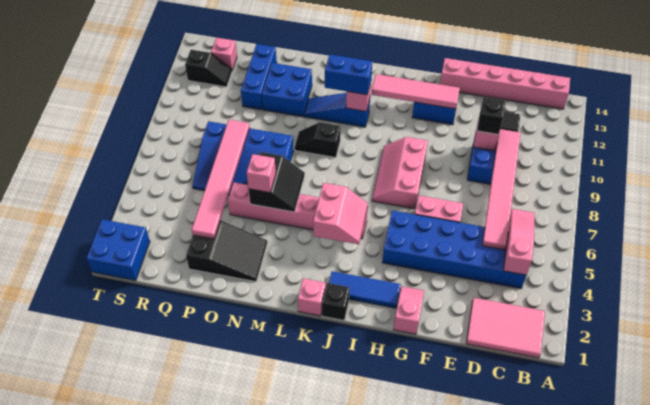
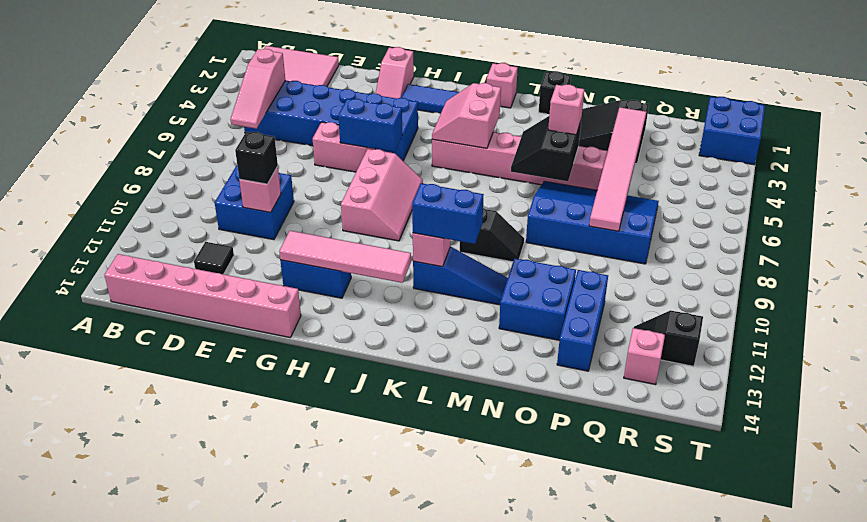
pink 1x6 tile [482,129,521,250] -> none
none -> blue 1x2 brick [338,99,402,152]
black 1x1 brick [322,283,350,320] -> black 1x1 brick moved to [539,71,571,114]

